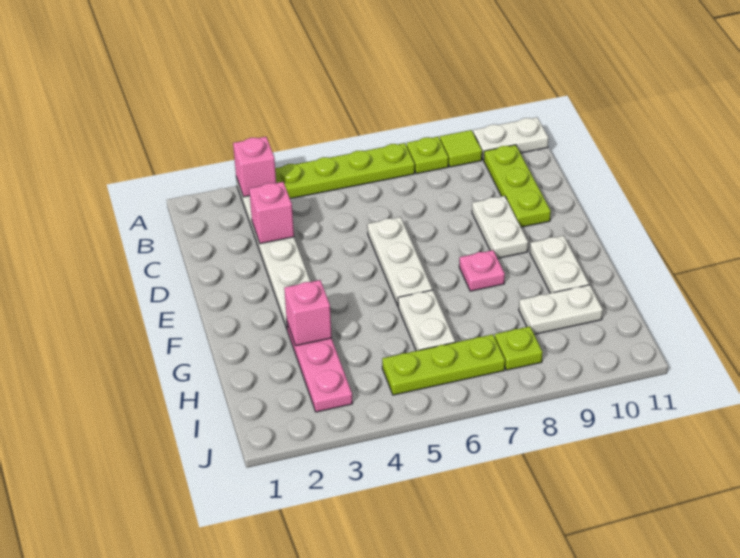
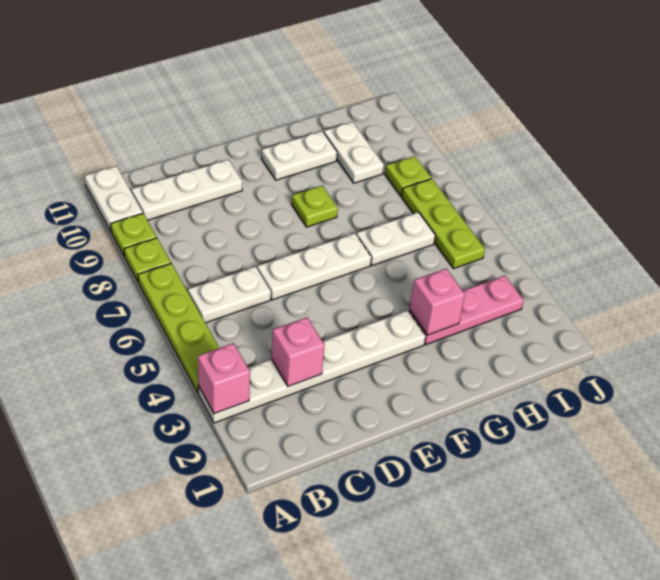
lime 1x1 tile [440,130,482,167] -> lime 1x1 plate [111,213,157,257]
lime 1x3 plate [484,145,551,227] -> white 1x3 plate [131,159,242,220]
white 1x2 plate [472,196,528,258] -> white 1x2 plate moved to [188,266,271,323]
pink 1x1 plate [459,250,505,291] -> lime 1x1 plate [292,186,338,227]

